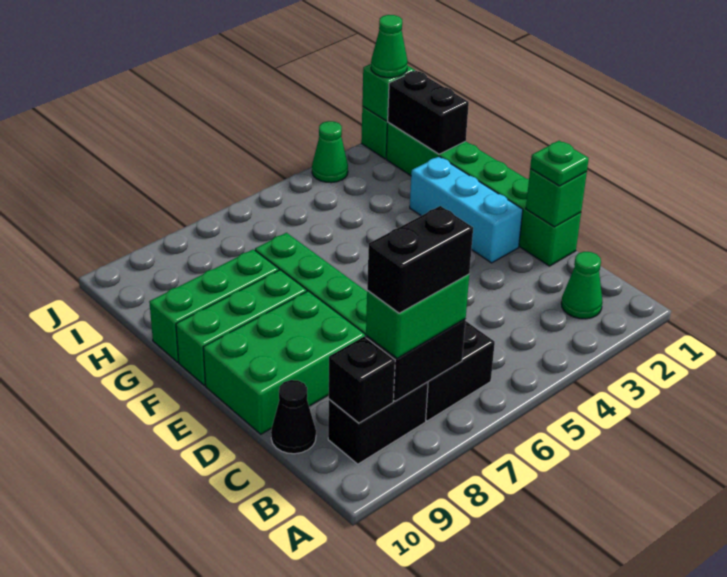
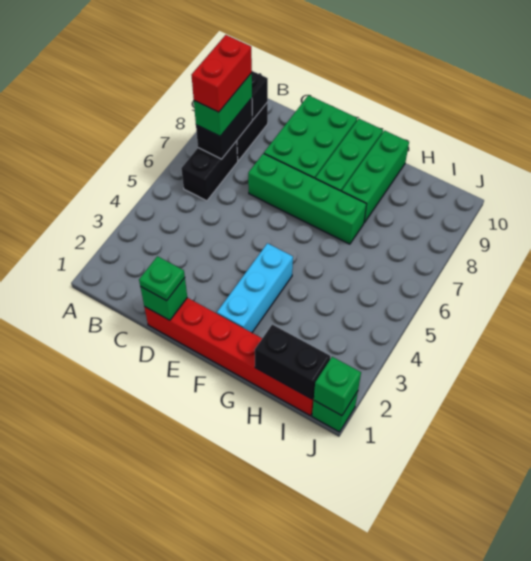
green 1x1 cone [561,252,602,319] -> none
black 1x2 brick [367,206,473,313] -> red 1x2 brick [192,35,252,112]
black 1x1 cone [271,380,316,454] -> none
green 1x6 brick [386,122,581,266] -> red 1x6 brick [145,298,314,416]
cyan 1x3 brick [410,157,523,263] -> cyan 1x3 brick turned to [217,243,293,332]
green 1x1 cone [371,15,408,78] -> none
green 1x1 cone [312,121,348,183] -> none

